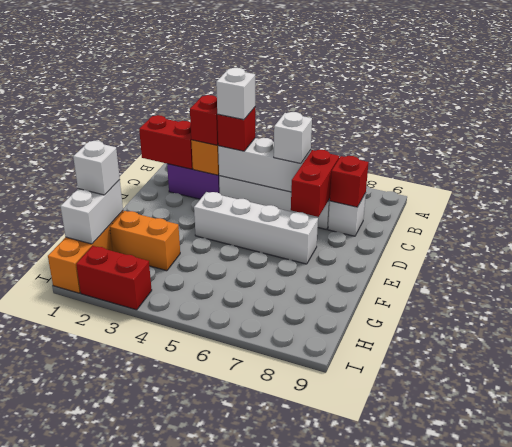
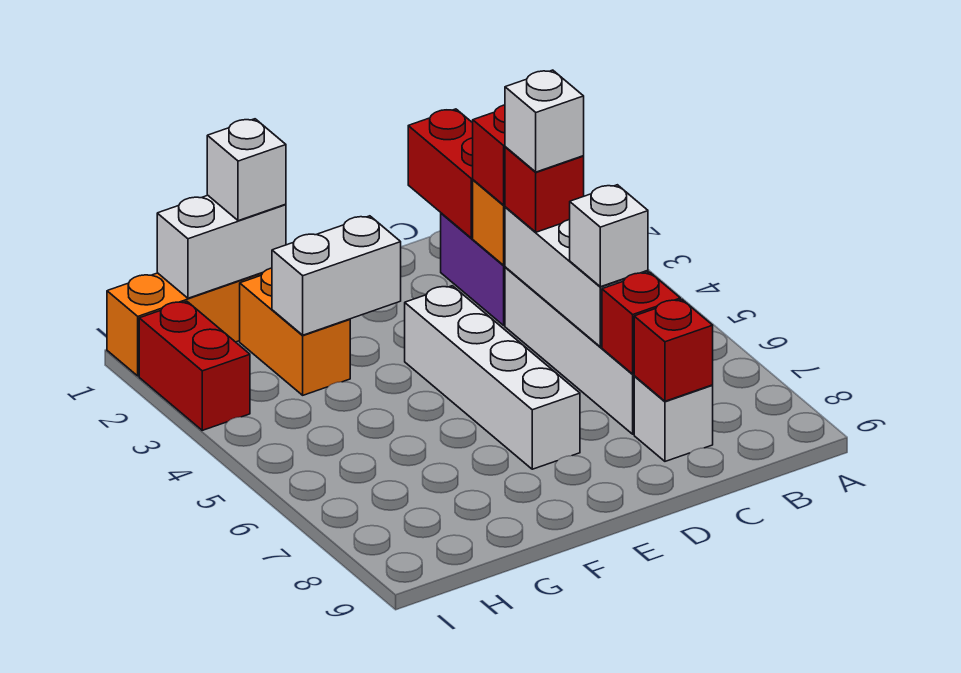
red 1x2 brick [291,150,339,217] -> red 1x1 brick [602,272,680,374]
none -> white 1x2 brick [272,216,401,335]

